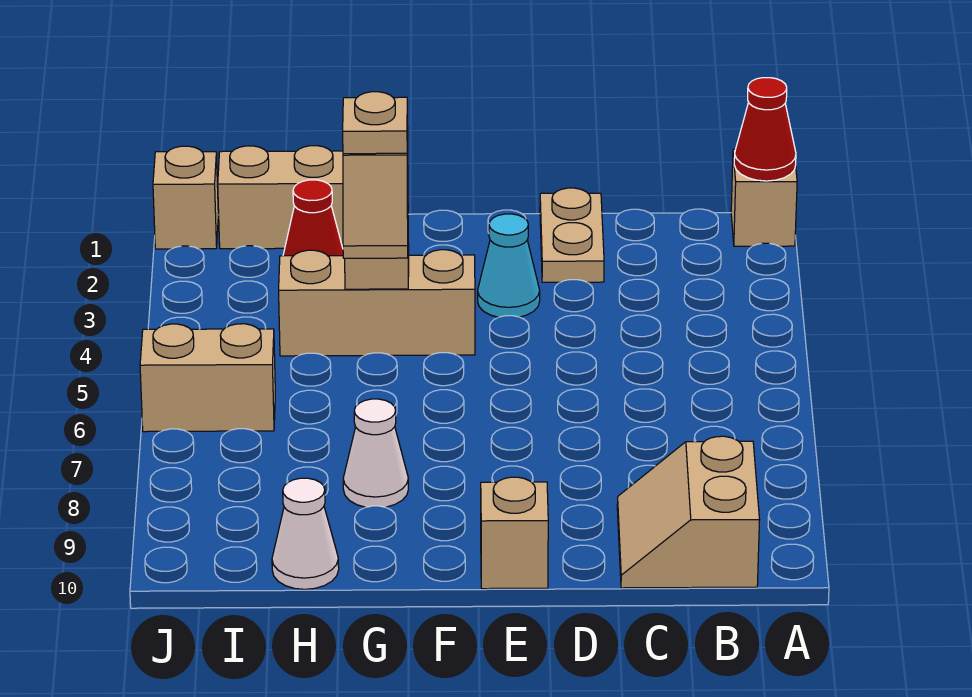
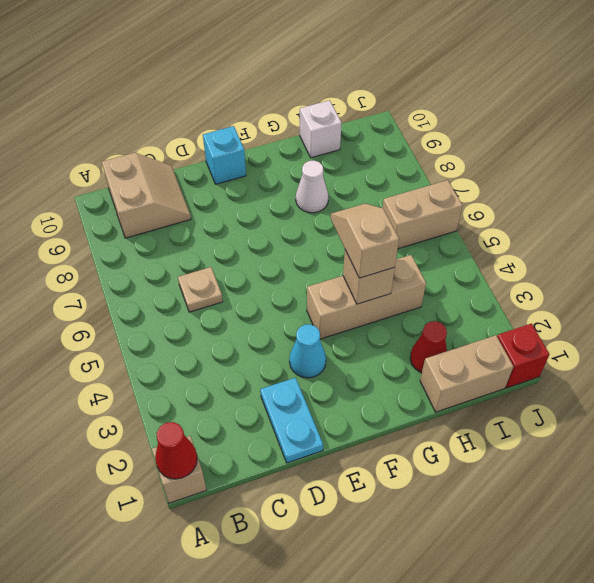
tan 1x2 plate [540,188,604,282] -> cyan 1x2 plate [260,378,323,463]
tan 1x1 brick [481,477,548,589] -> cyan 1x1 brick [203,126,246,184]
tan 1x1 plate [343,92,407,154] -> tan 1x1 plate moved to [178,267,223,312]
white 1x1 cone [272,478,339,589] -> white 1x1 brick [300,100,341,158]
tan 1x1 brick [153,146,218,249] -> red 1x1 brick [497,324,549,388]

